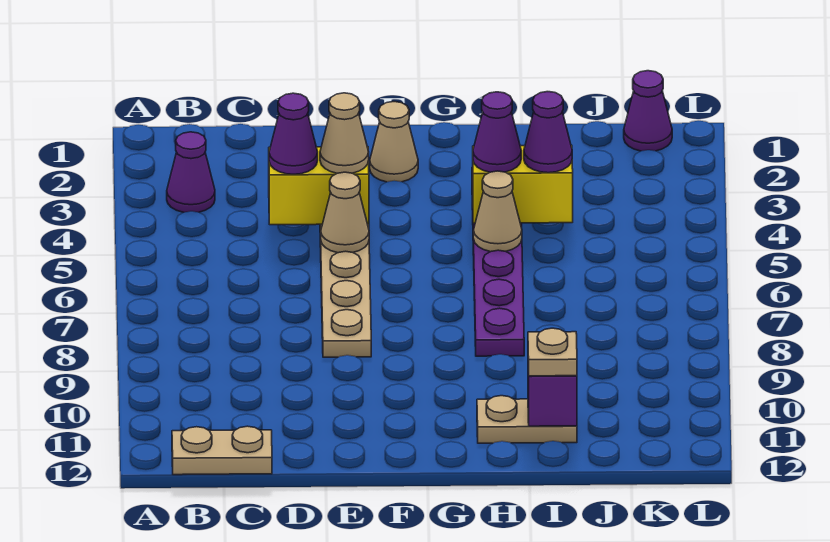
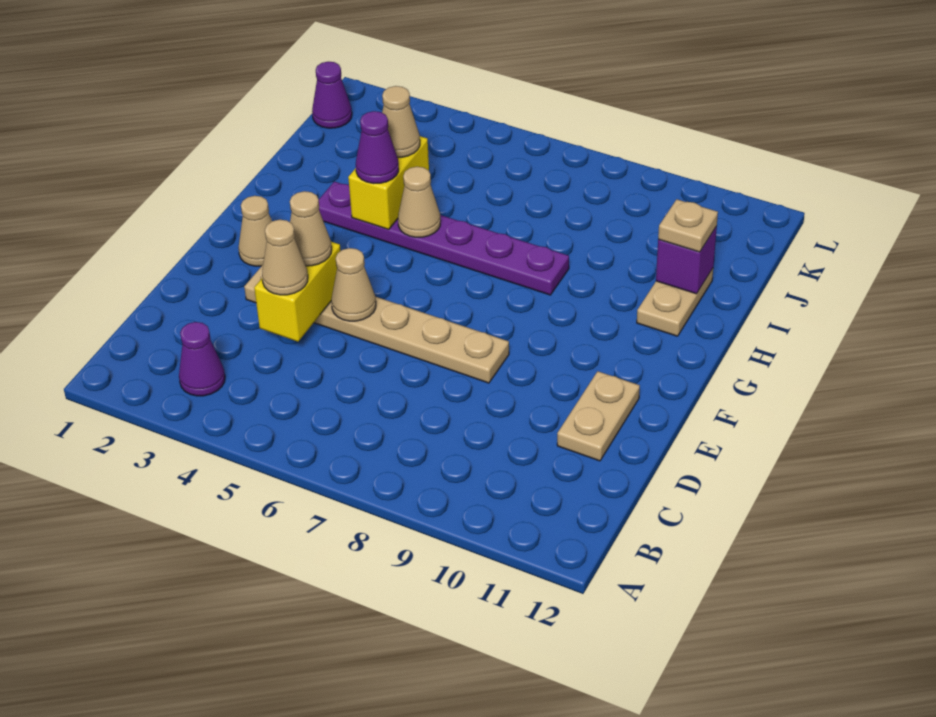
tan 1x2 plate [172,426,272,475] -> tan 1x2 plate moved to [557,371,640,461]
purple 1x1 cone [269,93,318,174] -> tan 1x1 cone [262,220,308,295]
purple 1x1 cone [524,92,572,173] -> tan 1x1 cone [382,86,420,158]

